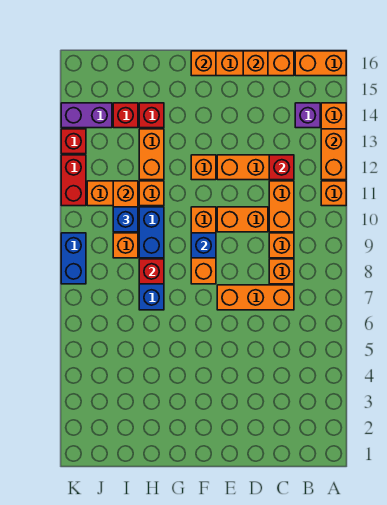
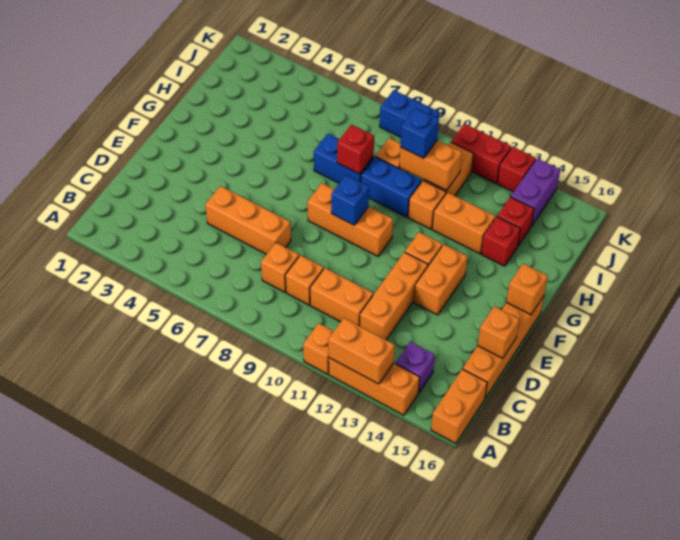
orange 1x3 brick [217,285,294,310] -> orange 1x3 brick turned to [205,186,291,254]
red 1x1 brick [269,155,294,180] -> none
orange 1x2 brick [217,207,268,232] -> orange 1x2 brick moved to [414,245,467,315]

